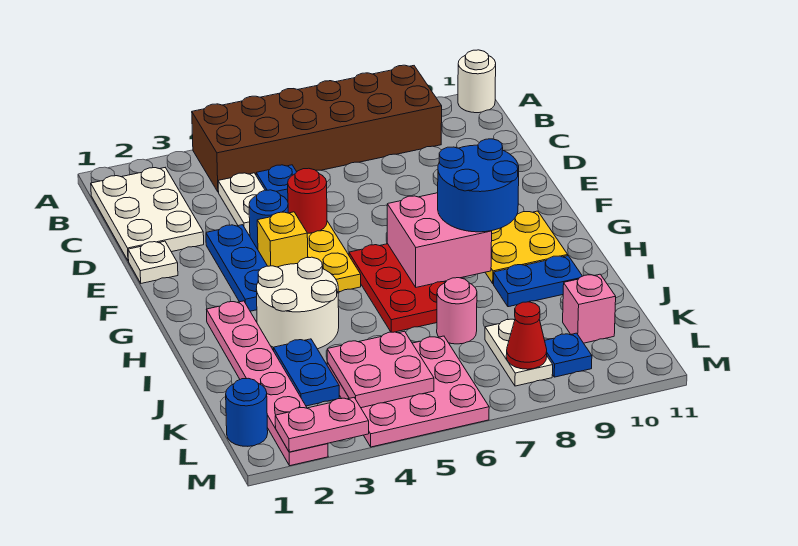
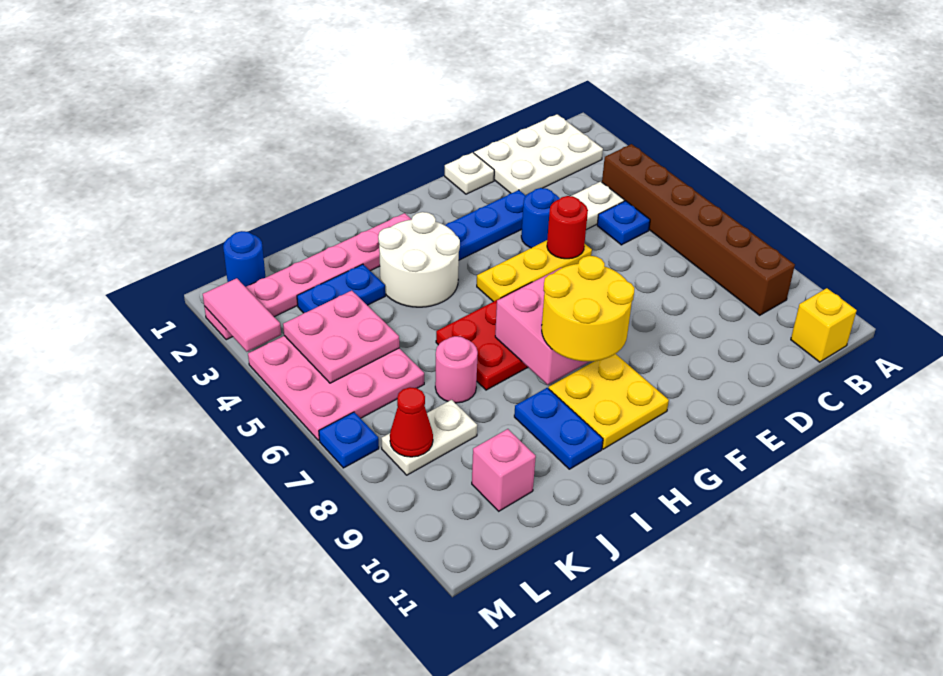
brown 2x6 brick [192,65,442,192] -> brown 1x6 brick [602,144,795,315]
white 1x1 round brick [458,50,496,113] -> none
yellow 1x1 brick [257,212,308,267] -> yellow 1x1 brick moved to [791,288,857,362]
blue 2x2 round brick [438,139,519,232] -> yellow 2x2 round brick [542,256,635,361]
blue 1x1 plate [545,333,592,377] -> blue 1x1 plate moved to [319,412,379,468]
pink 1x2 plate [275,398,369,452] -> pink 1x2 tile [203,278,281,352]

